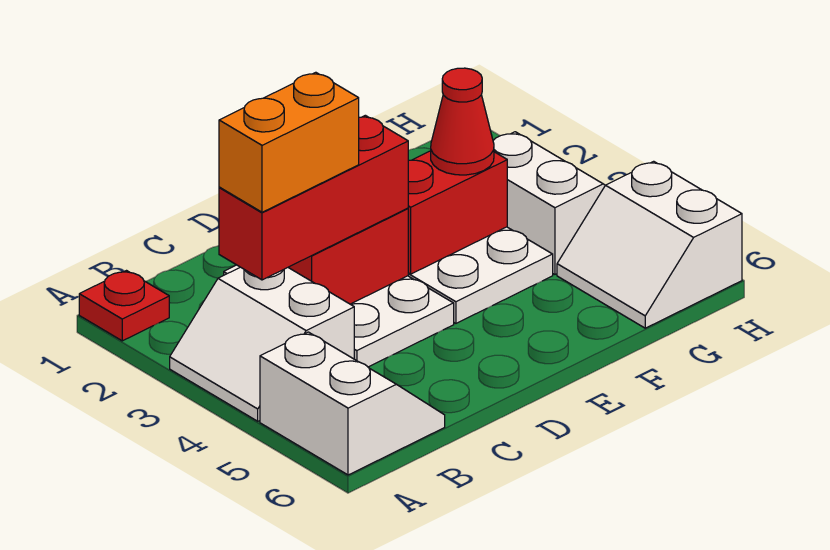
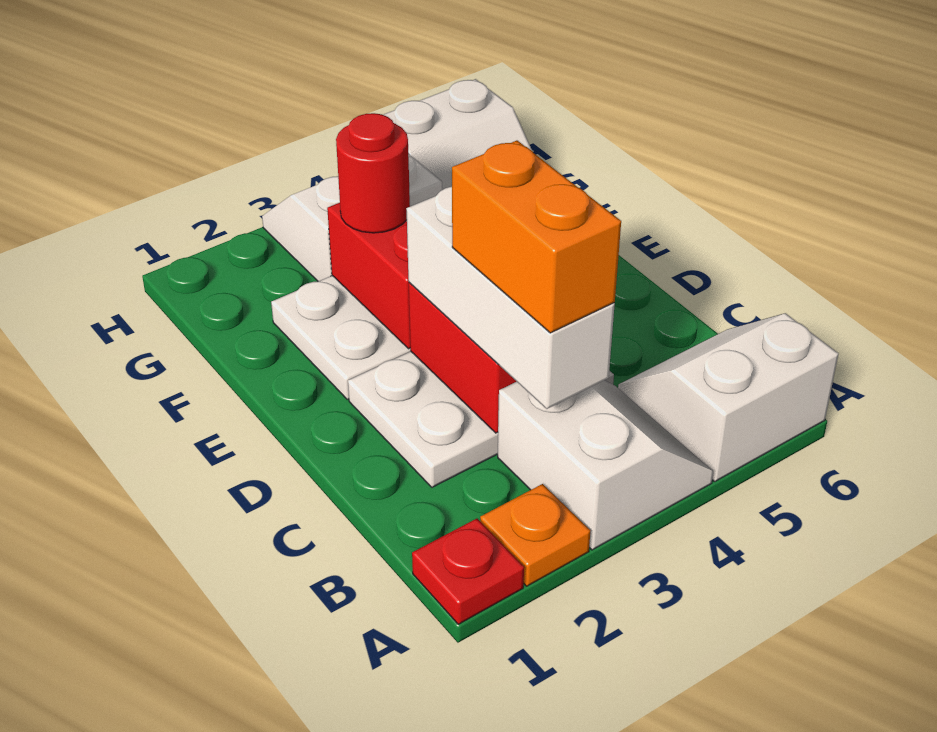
none -> orange 1x1 plate [480,484,590,586]
white 2x2 slope [170,267,354,421] -> white 2x2 slope turned to [498,381,713,550]
red 1x3 brick [219,115,408,280] -> white 1x3 brick [406,187,615,409]
red 1x1 cone [431,68,494,175] -> red 1x1 round brick [336,113,410,233]

